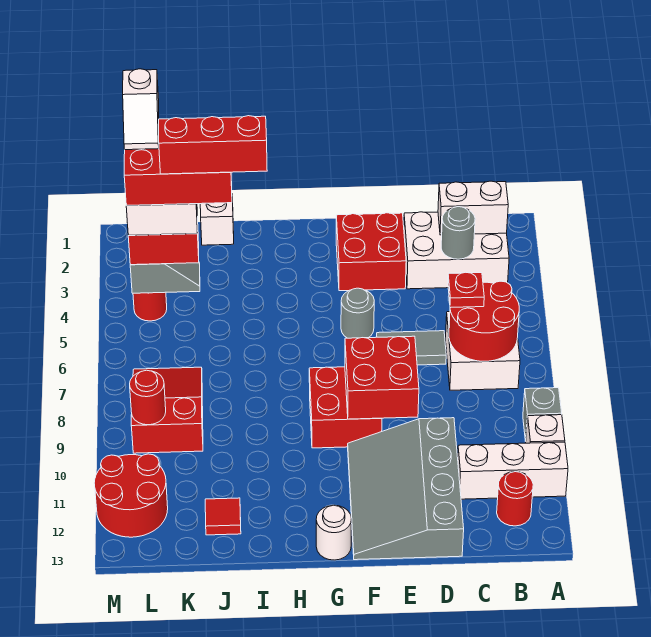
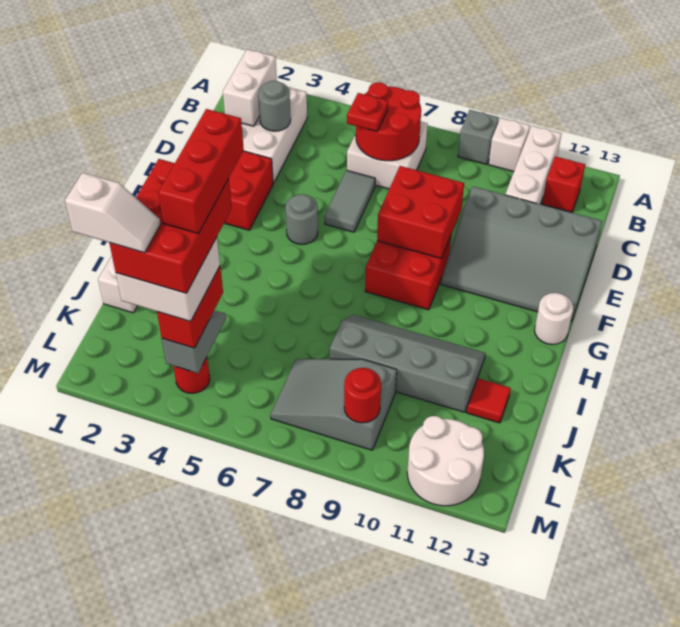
red 1x1 round brick [497,472,533,526] -> red 1x1 brick [542,157,585,212]
none -> grey 2x4 slope [330,315,486,412]
red 2x3 slope [131,367,203,453] -> grey 2x3 slope [270,359,397,450]
red 2x2 round brick [94,454,168,537] -> white 2x2 round brick [407,416,484,506]

